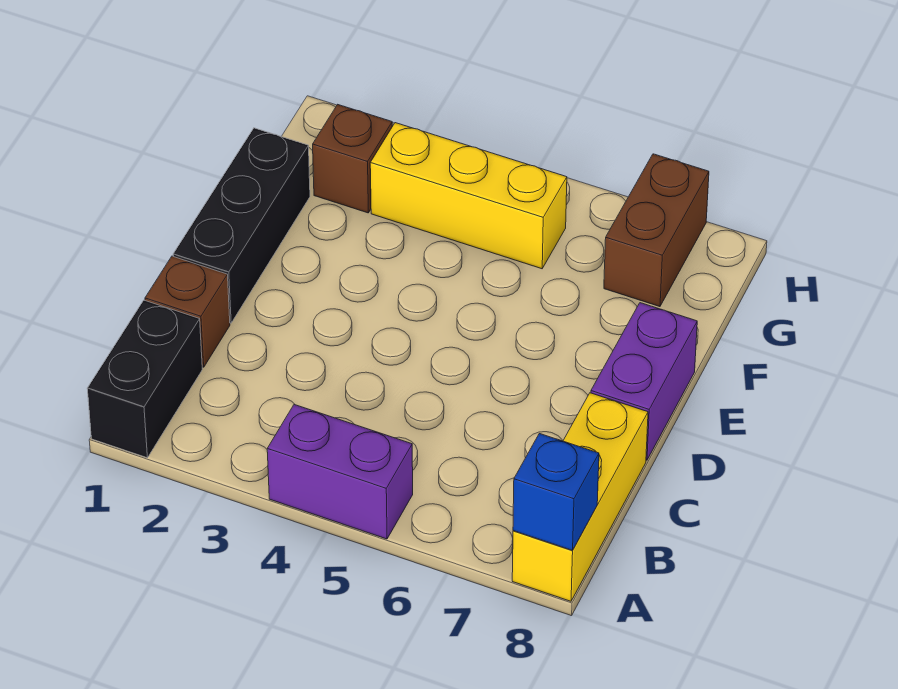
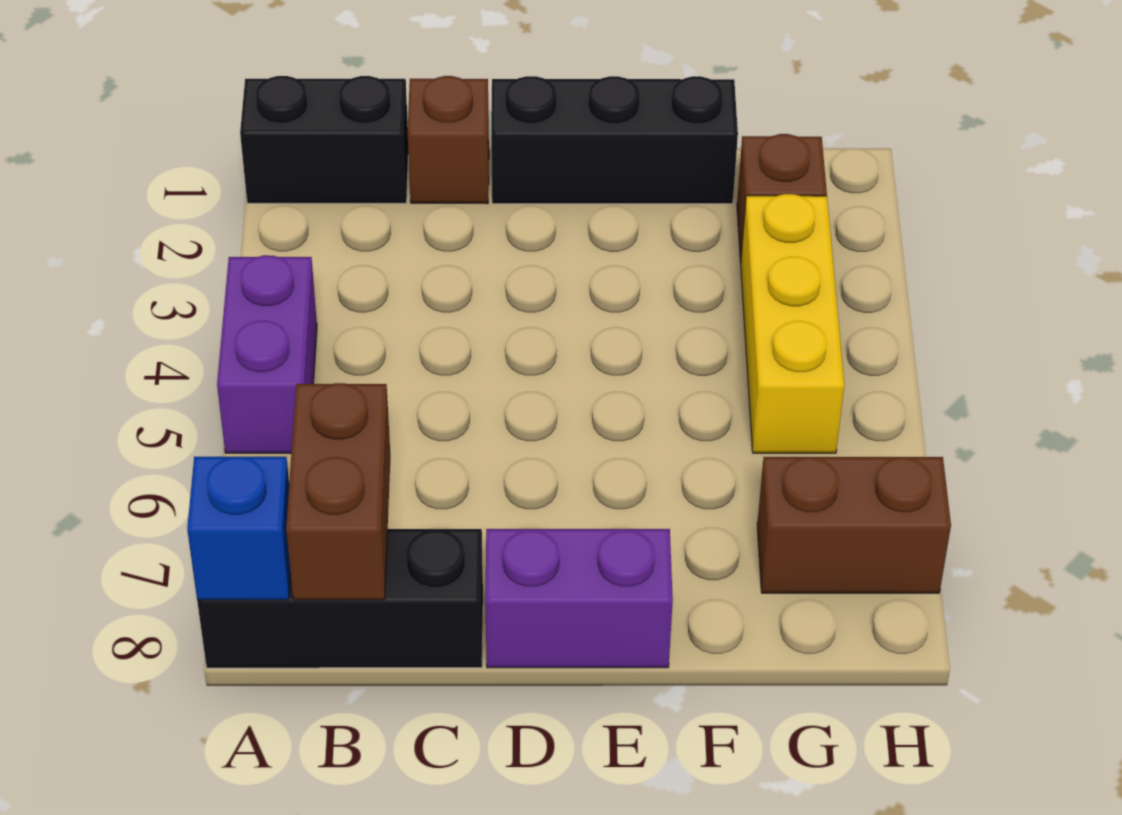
yellow 1x3 brick [512,393,648,601] -> black 1x3 brick [197,529,483,668]
none -> brown 1x2 brick [286,383,391,600]

